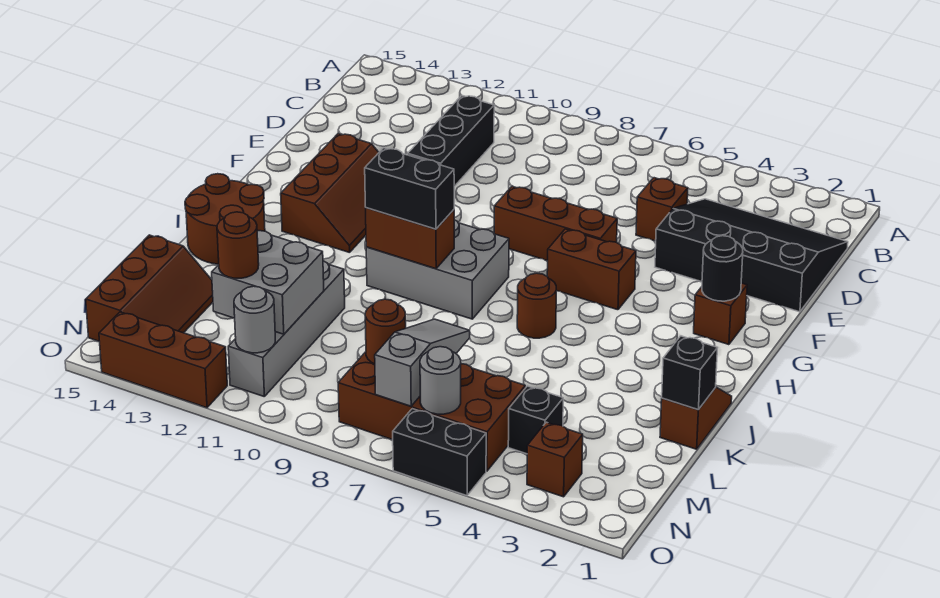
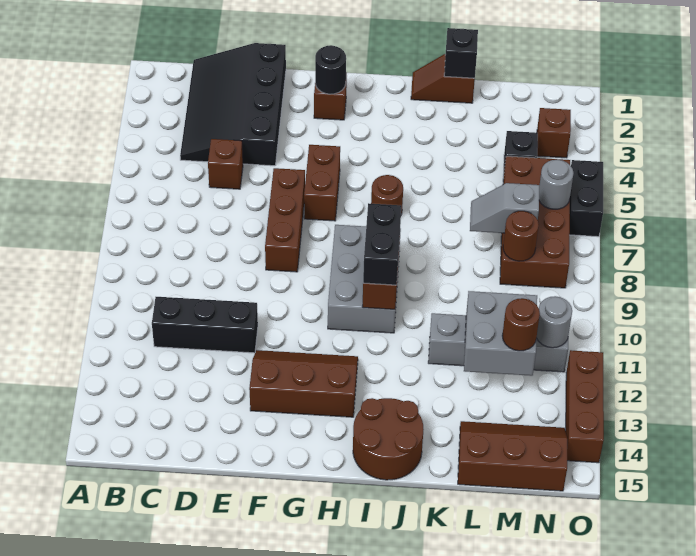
grey 1x3 slope [375,319,470,406] -> grey 1x2 slope [470,183,539,233]

